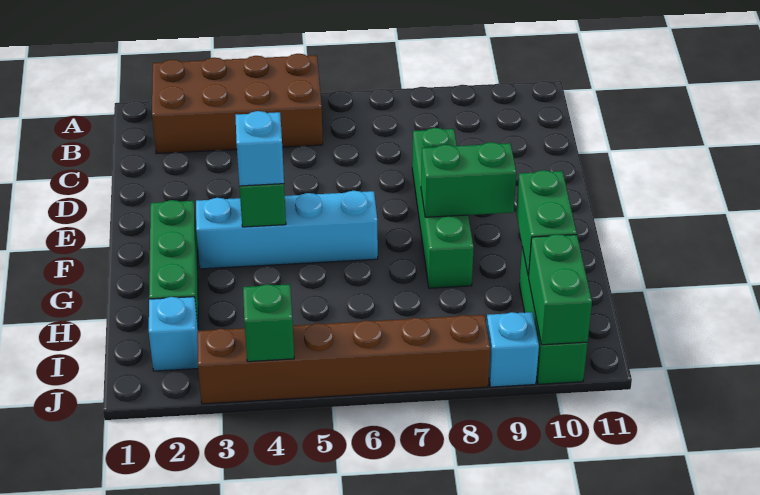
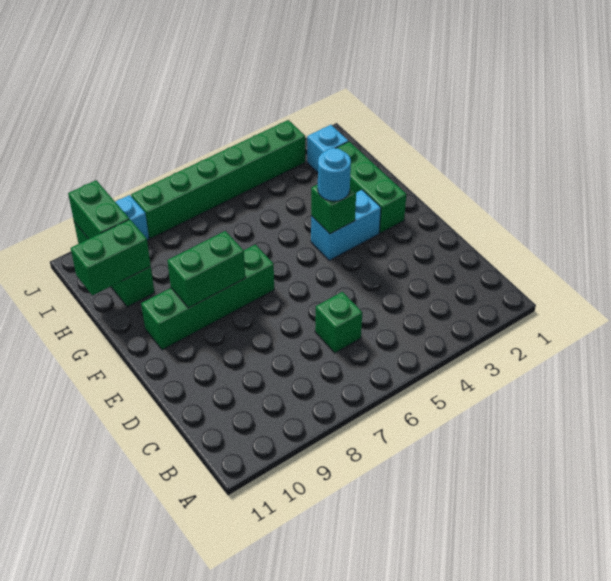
brown 2x4 brick [152,54,323,154] -> none
green 1x4 brick [412,128,474,288] -> green 1x4 brick turned to [141,245,274,350]
cyan 1x4 brick [196,191,378,269] -> cyan 1x2 brick [311,190,381,261]
cyan 1x1 brick [236,111,284,186] -> cyan 1x1 round brick [318,148,351,201]
green 1x2 brick [516,170,577,276] -> green 1x2 brick turned to [71,219,151,295]
brown 1x6 brick [197,315,490,404] -> green 1x6 brick [131,120,305,239]
green 1x1 brick [243,284,294,362] -> green 1x1 brick moved to [315,292,362,353]

